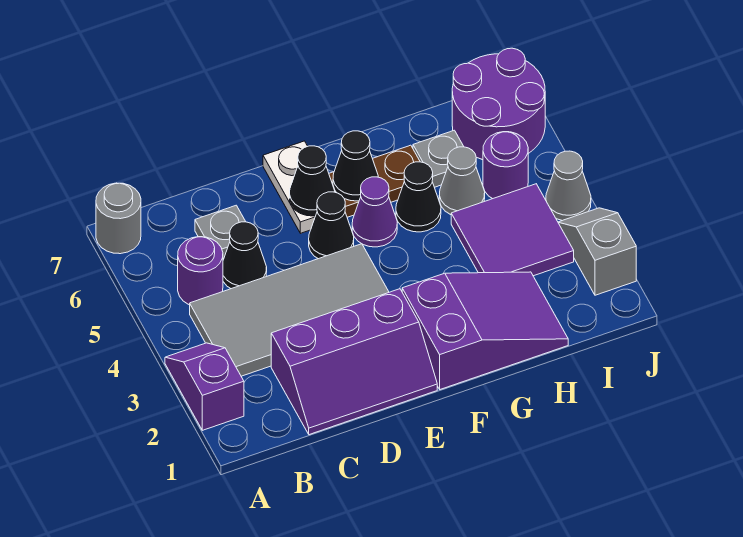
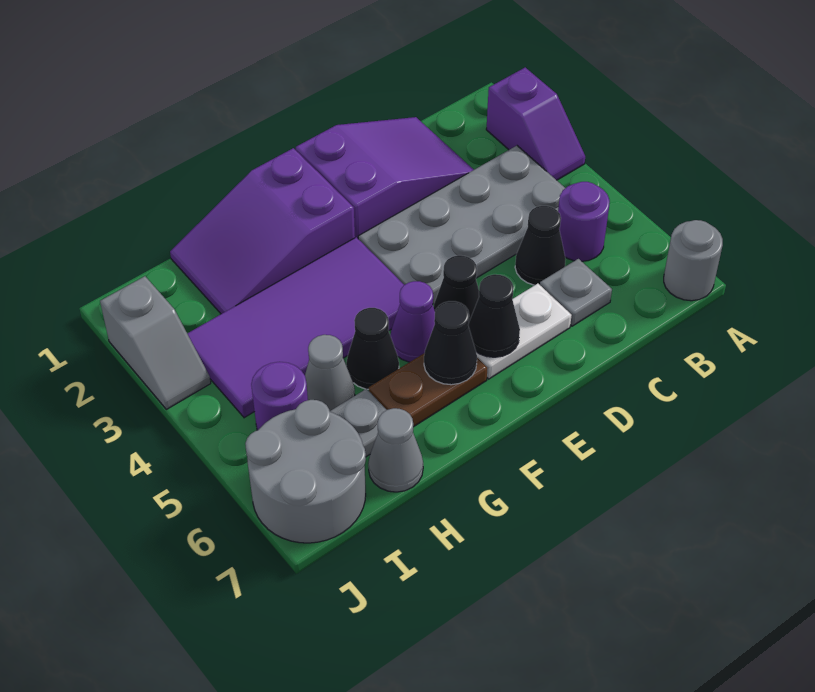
grey 2x4 tile [190,244,389,376] -> grey 2x4 plate [358,146,565,304]
purple 2x3 slope [271,289,437,435] -> purple 2x3 slope turned to [296,117,474,238]
white 1x2 plate [263,141,315,233] -> white 1x2 plate turned to [476,284,572,379]
purple 2x2 tile [451,184,574,276] -> purple 2x4 tile [187,237,404,418]
purple 2x2 round brick [452,48,545,160] -> grey 2x2 round brick [245,400,366,543]
grey 1x1 cone [546,151,591,221] -> grey 1x1 cone moved to [368,408,423,492]

